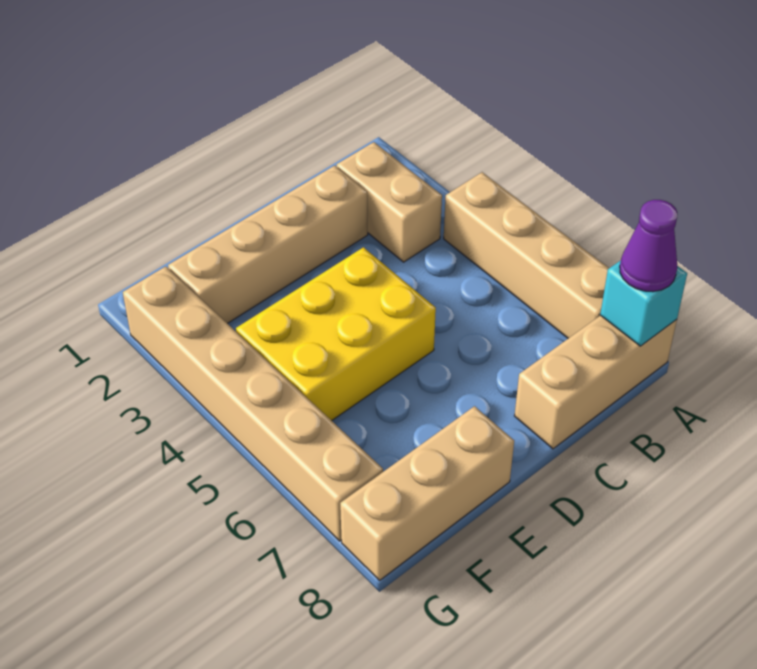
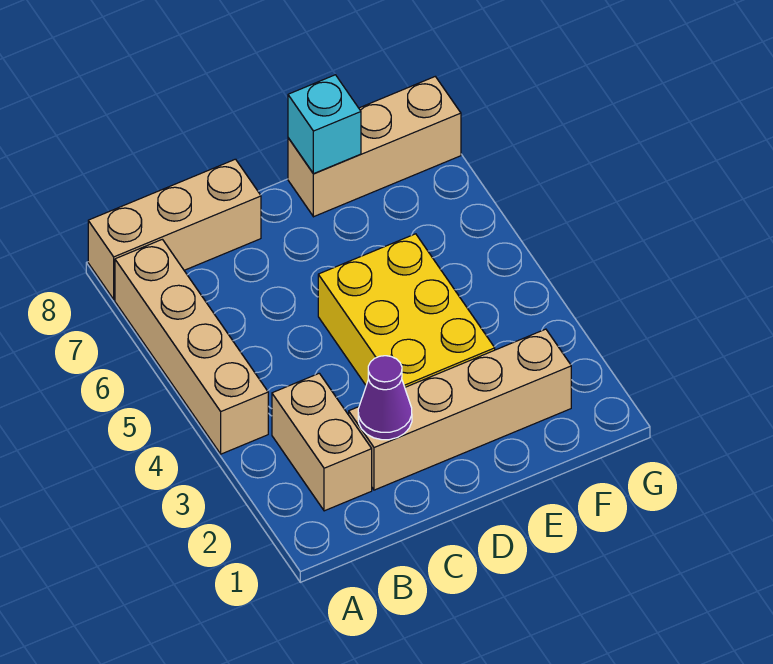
cyan 1x1 brick [600,260,687,346] -> cyan 1x1 brick moved to [288,75,361,174]
purple 1x1 cone [620,200,677,292] -> purple 1x1 cone moved to [358,356,412,440]
yellow 2x3 brick [236,247,436,421] -> yellow 2x3 brick turned to [318,234,495,387]
tan 1x6 brick [123,266,383,541] -> none

